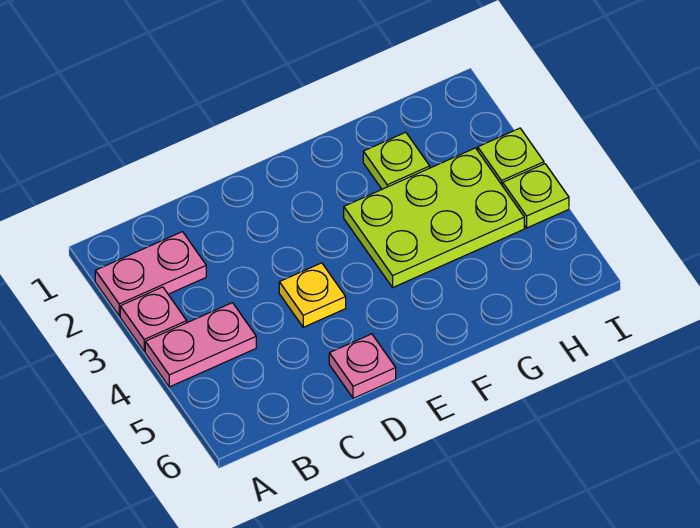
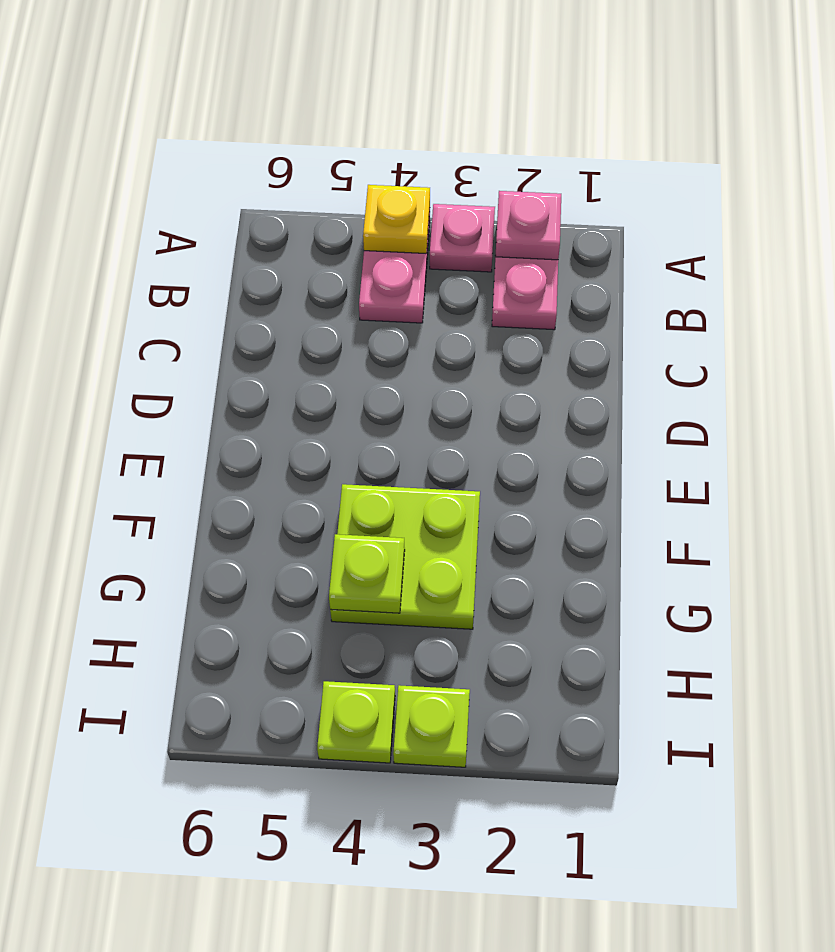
yellow 1x1 plate [279,263,346,327] -> yellow 1x1 plate moved to [363,185,430,254]
pink 1x1 plate [329,334,396,398] -> pink 1x1 plate moved to [495,191,561,260]
lime 2x3 plate [344,148,524,287] -> lime 2x2 plate [330,484,480,629]
lime 1x1 plate [363,132,430,189] -> lime 1x1 plate moved to [329,534,405,613]

